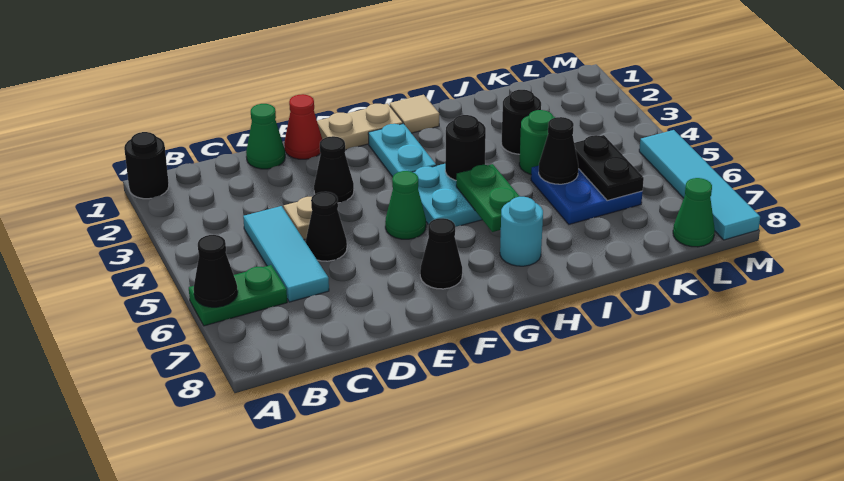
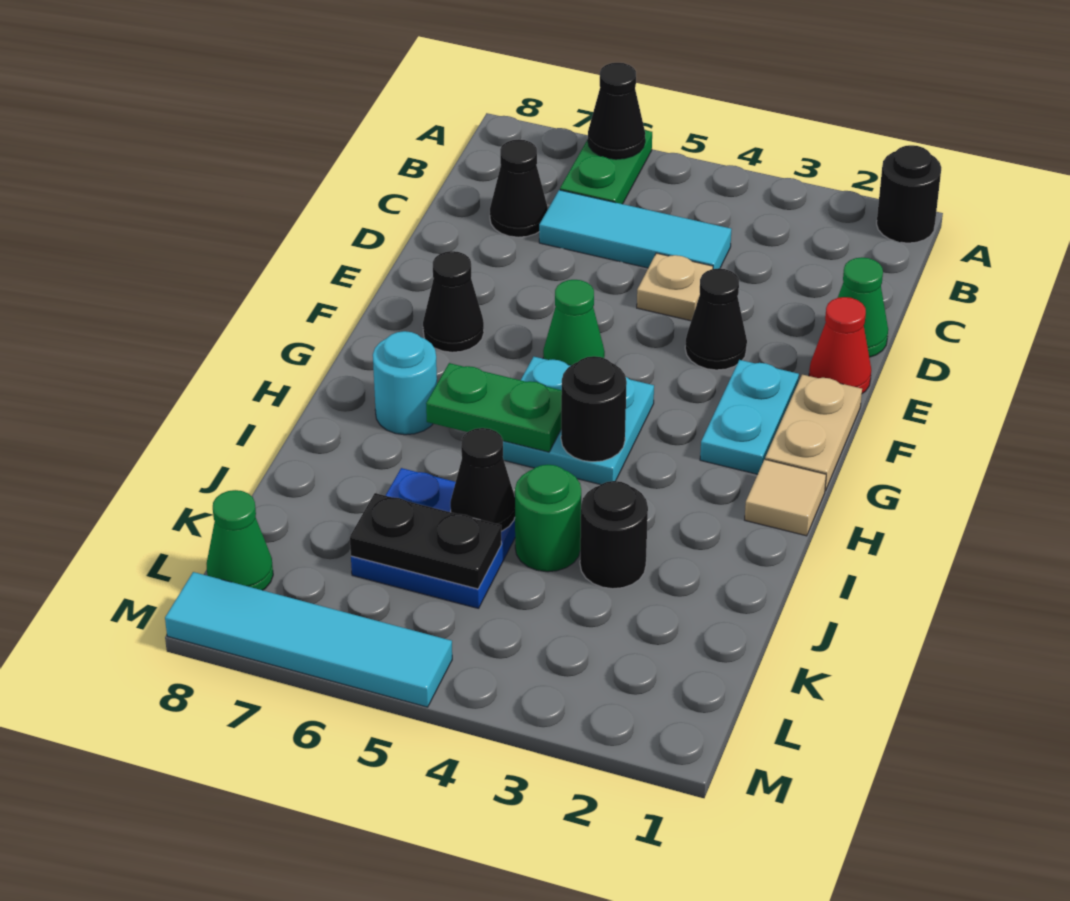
black 1x1 cone [306,192,347,261] -> black 1x1 cone moved to [490,139,548,237]
cyan 1x2 plate [368,124,436,177] -> cyan 1x2 plate turned to [700,360,799,474]

